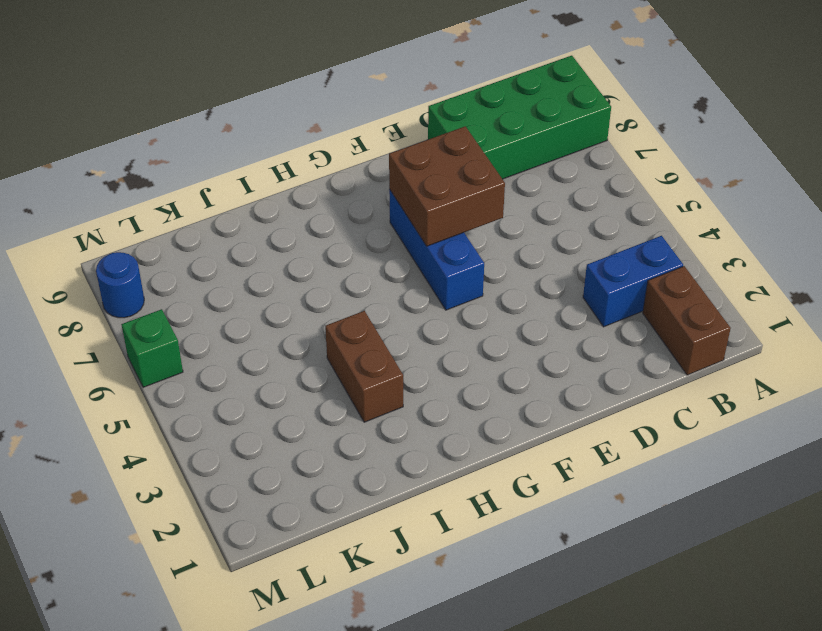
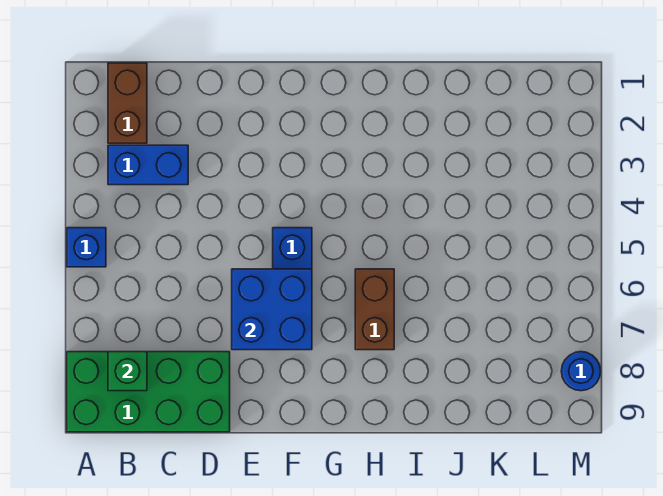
none -> blue 1x1 brick [67,228,106,267]
brown 2x2 brick [389,126,505,246] -> blue 2x2 brick [232,269,312,350]
brown 1x2 brick [325,311,403,422] -> brown 1x2 brick moved to [355,269,394,350]
green 1x1 brick [121,309,183,387] -> green 1x1 brick moved to [108,352,147,391]

